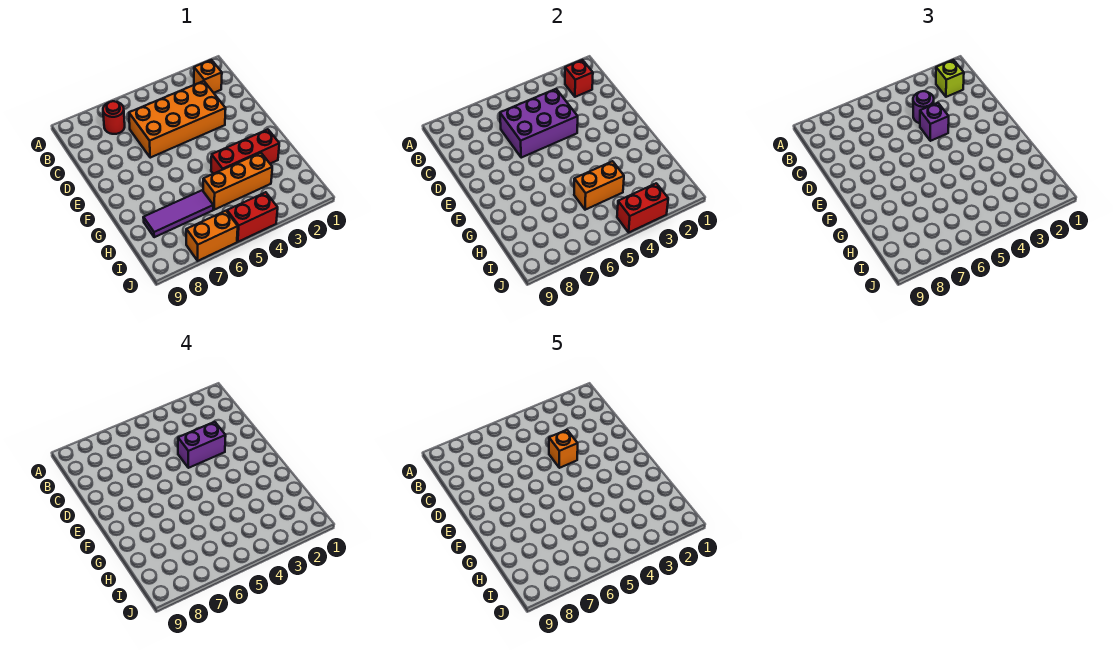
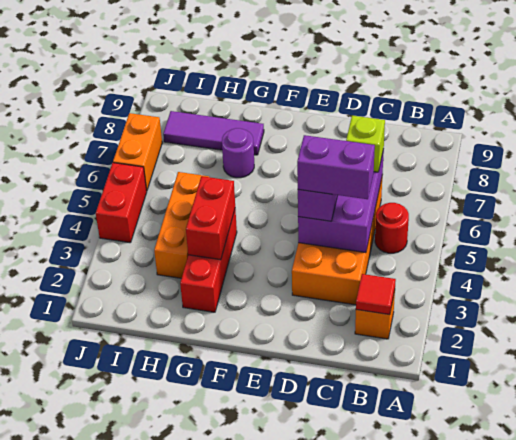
red 1x1 brick [565,60,593,97] -> red 1x1 tile [356,274,396,315]
lime 1x1 brick [936,60,964,97] -> lime 1x1 brick moved to [346,116,385,172]
red 1x1 round brick [103,101,125,134] -> red 1x1 round brick moved to [375,203,409,253]
purple 1x1 round brick [913,91,934,123] -> purple 1x1 round brick moved to [222,128,254,178]
purple 1x2 brick [178,422,226,468] -> purple 1x2 brick turned to [297,135,375,199]
orange 1x1 brick [549,430,578,468] -> none
orange 1x2 brick [574,161,624,210] -> none
purple 1x3 tile [143,190,213,237] -> purple 1x3 tile turned to [163,111,264,155]
red 1x2 brick [617,183,668,232] -> red 1x2 brick moved to [186,176,235,260]

